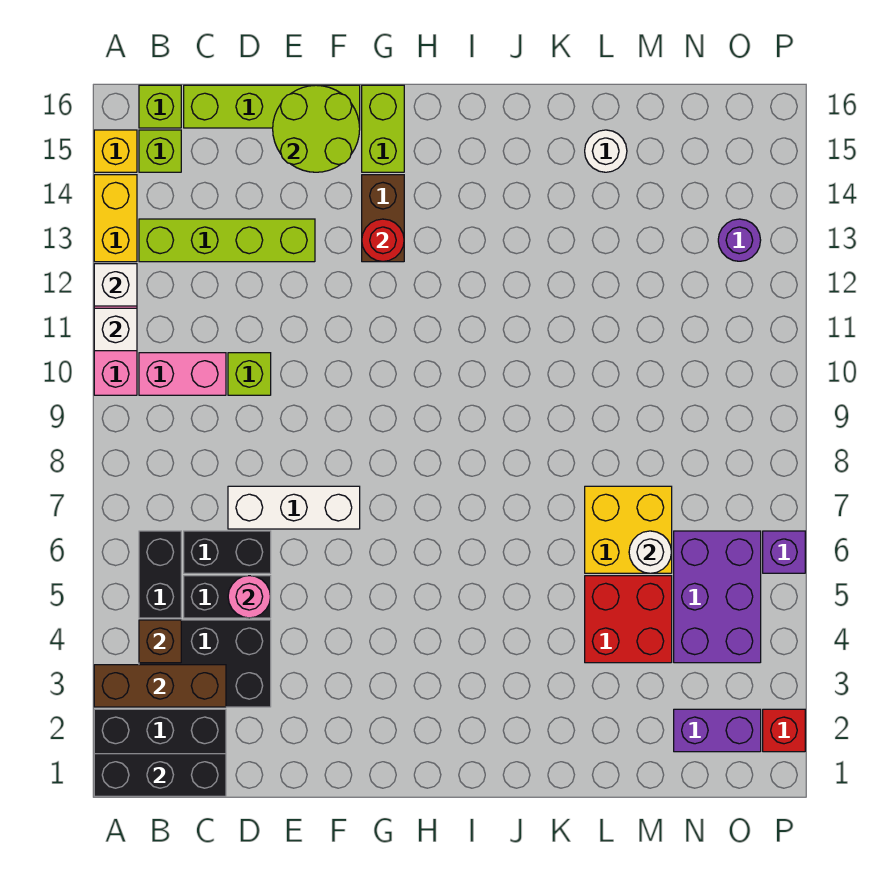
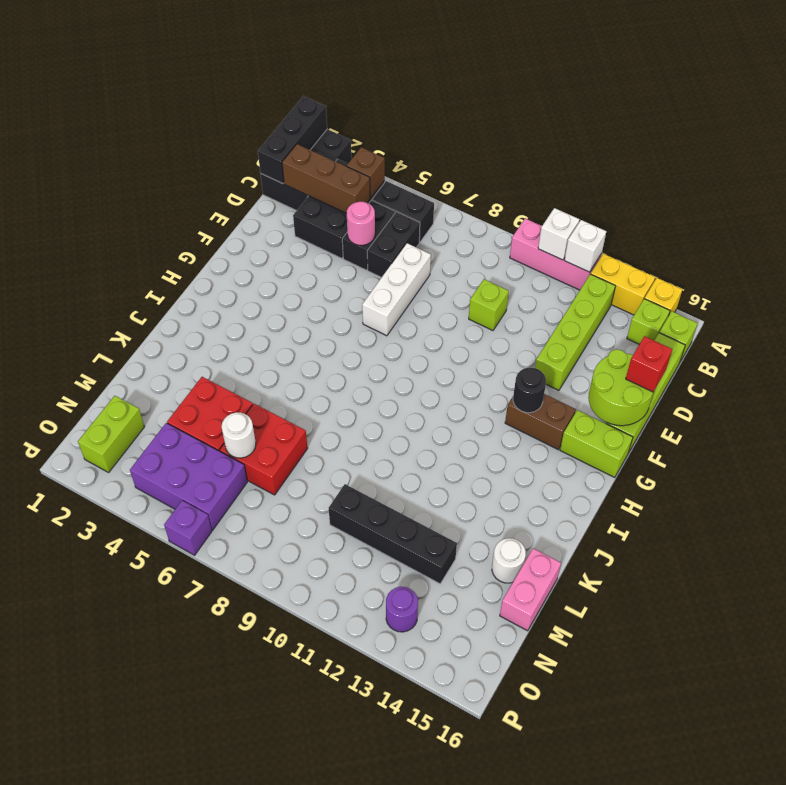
brown 1x3 brick [94,665,226,707] -> brown 1x3 brick turned to [282,144,370,213]
pink 1x2 brick [139,353,226,395] -> pink 1x2 brick moved to [500,548,561,631]
red 1x1 round brick [362,219,404,261] -> black 1x1 round brick [513,368,546,413]
yellow 2x2 brick [585,486,672,573] -> red 2x2 brick [220,404,308,495]
none -> black 1x4 brick [329,484,457,584]
purple 1x2 brick [674,709,761,752] -> lime 1x2 brick [78,396,144,472]
red 1x1 brick [763,709,805,752] -> red 1x1 brick moved to [626,336,672,392]

